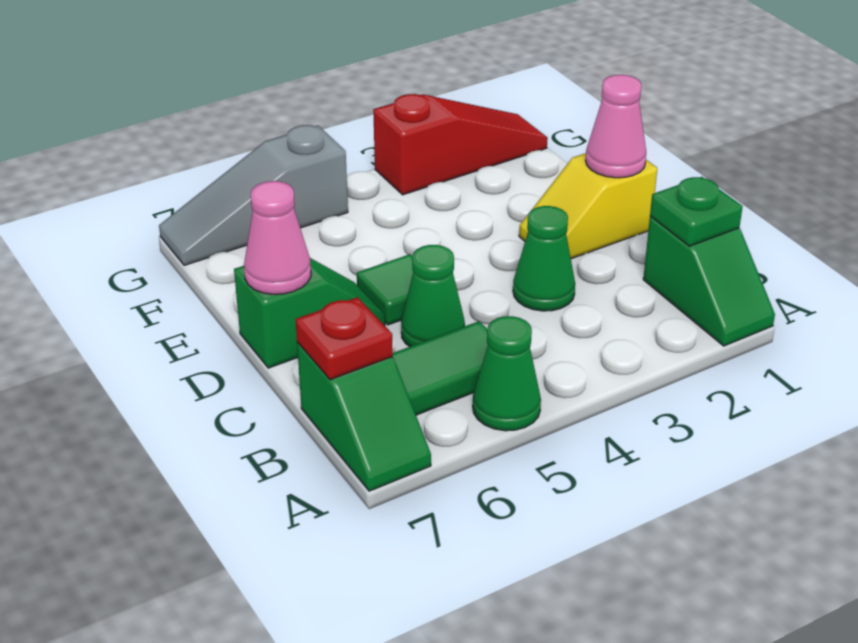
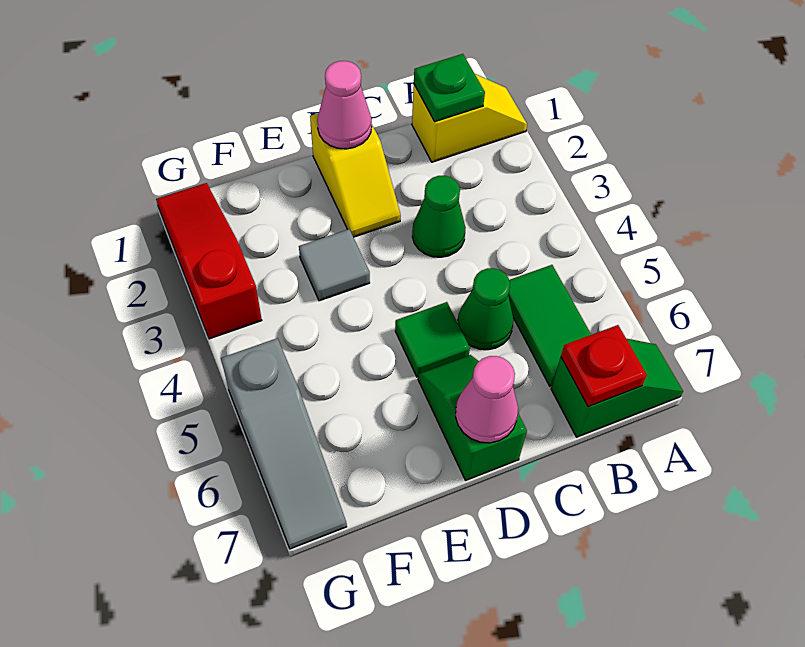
green 1x2 slope [643,216,775,346] -> yellow 1x2 slope [412,74,527,162]
green 1x1 cone [473,316,541,431] -> none
none -> grey 1x1 tile [299,229,370,301]

